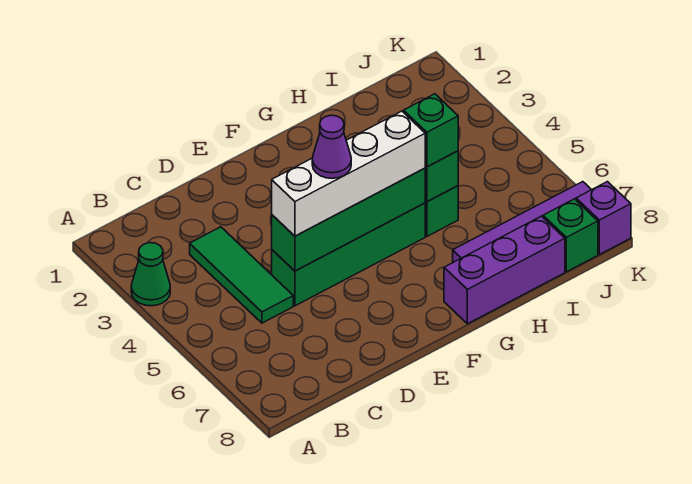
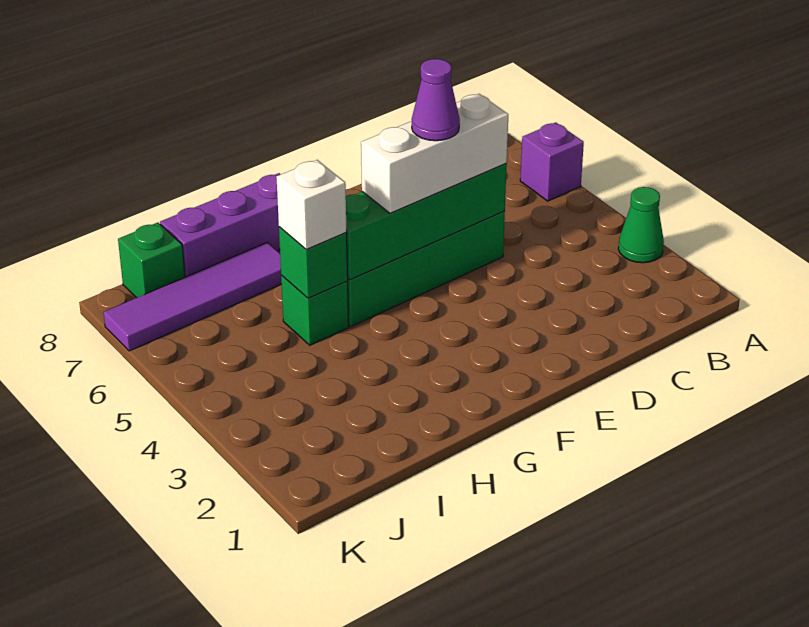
green 1x3 tile [190,227,293,323] -> none
white 1x4 brick [272,111,425,236] -> white 1x3 brick [361,94,508,213]
green 1x1 brick [404,94,458,167] -> white 1x1 brick [277,160,347,249]
purple 1x1 brick [576,182,631,254] -> purple 1x1 brick moved to [520,122,584,201]

